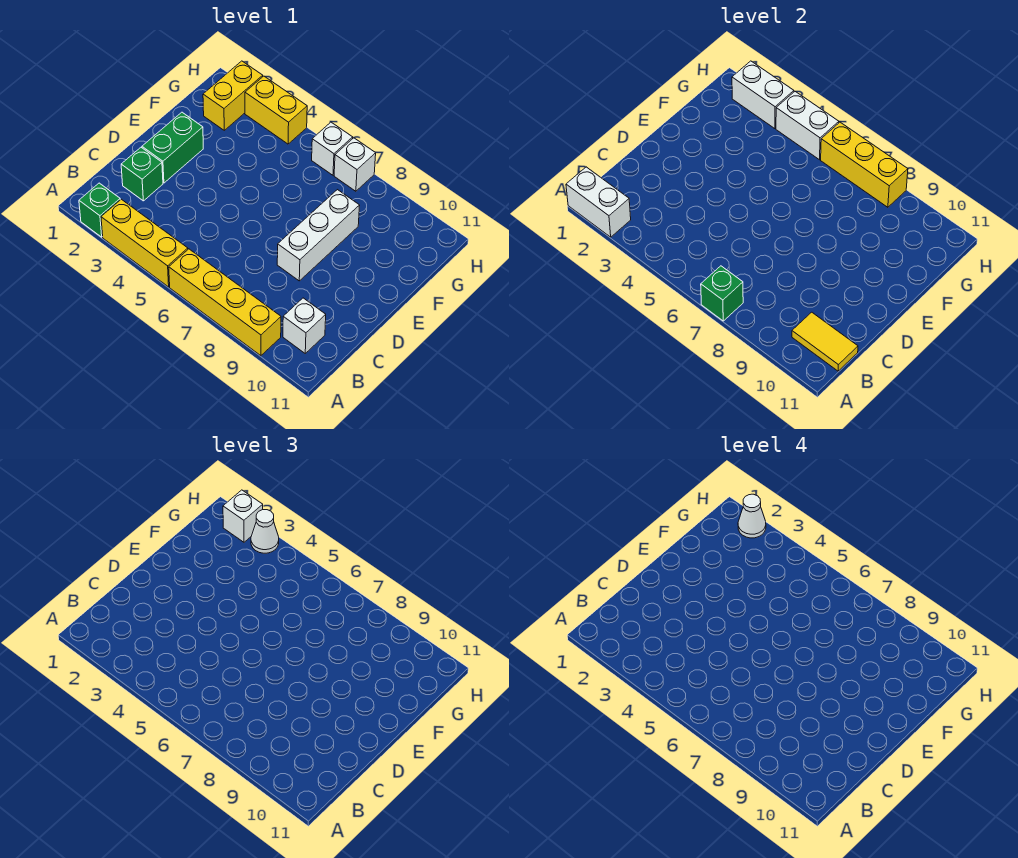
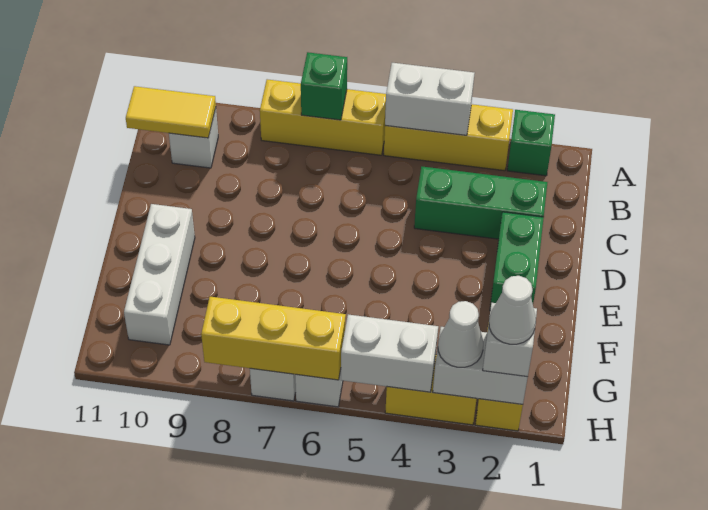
white 1x2 brick [566,167,631,237] -> white 1x2 brick moved to [385,63,474,135]
yellow 1x4 brick [169,249,281,356] -> yellow 1x3 brick [260,79,386,155]
green 1x1 brick [121,148,163,201] -> green 1x3 brick [414,167,548,239]
white 1x3 brick [277,190,360,281] -> white 1x3 brick moved to [124,204,195,345]

